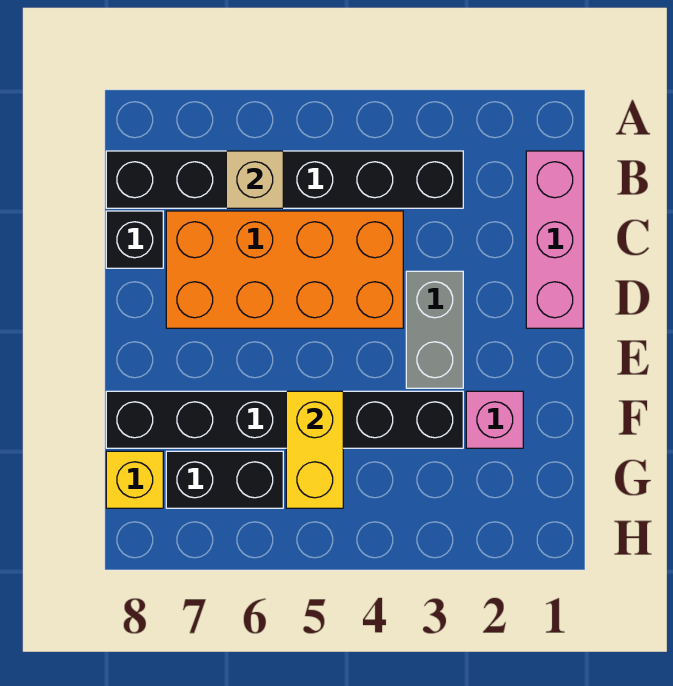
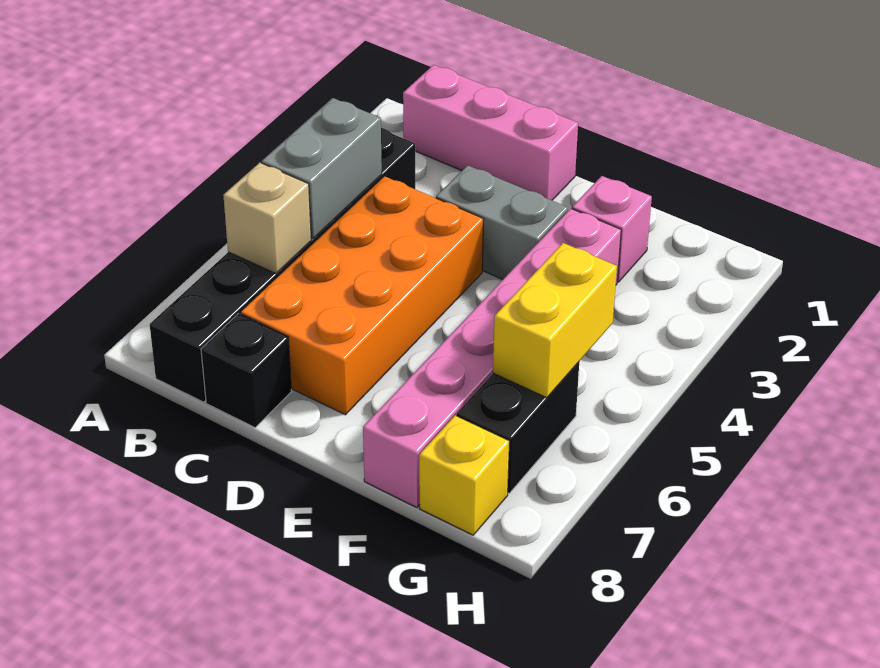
none -> grey 1x2 brick [262,98,382,239]
black 1x6 brick [106,391,463,448] -> pink 1x6 brick [363,209,621,507]
yellow 1x2 brick [286,391,343,508] -> yellow 1x2 brick turned to [493,243,617,398]

